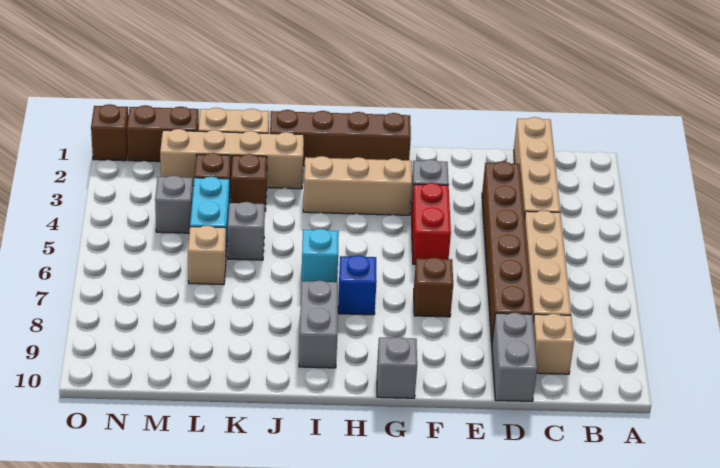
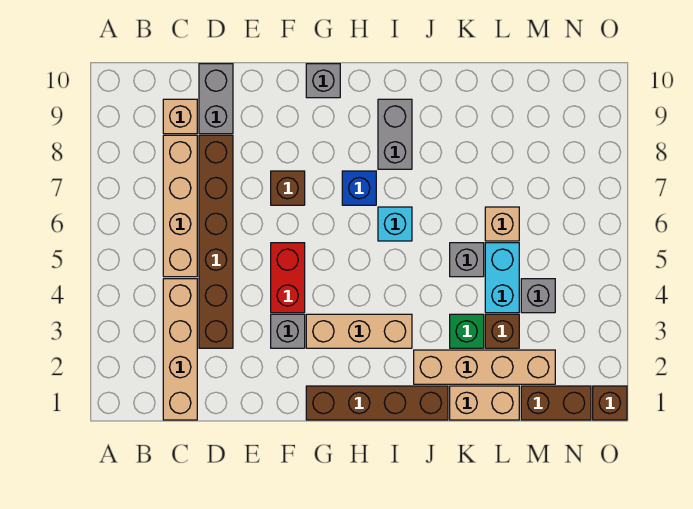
brown 1x1 brick [231,154,267,211] -> green 1x1 brick [450,314,484,348]

